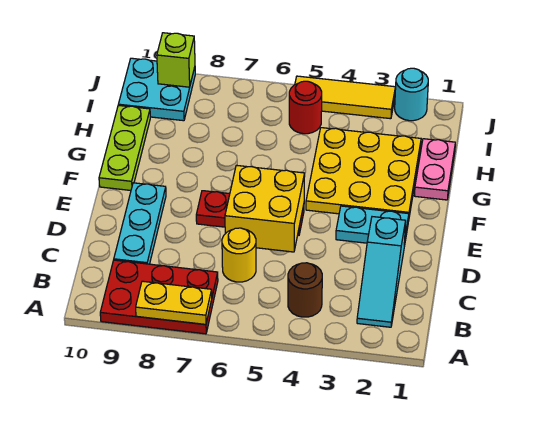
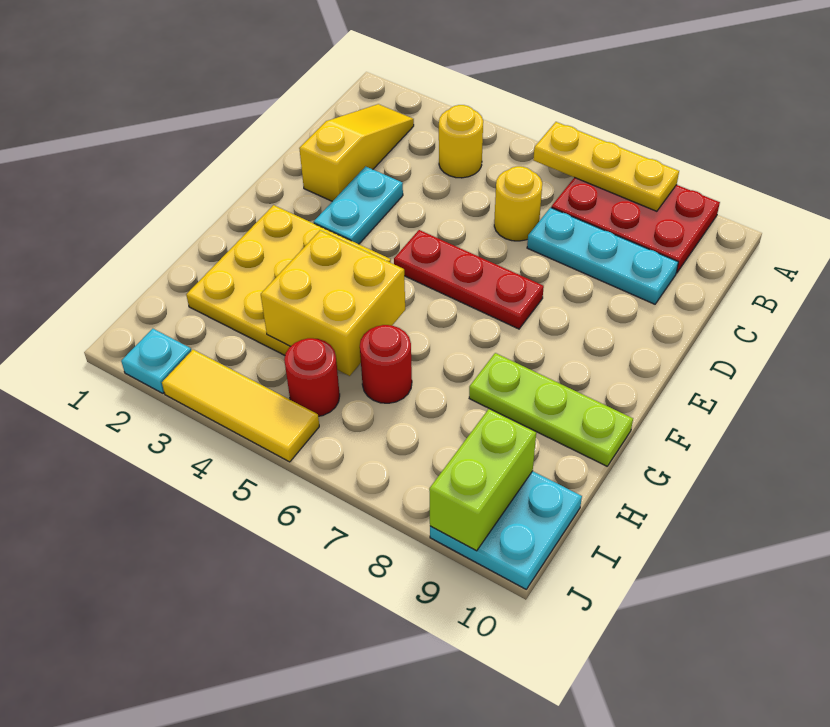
yellow 1x2 plate [136,281,212,324] -> yellow 1x3 plate [533,122,679,211]
cyan 1x3 slope [357,217,406,327] -> yellow 1x3 slope [299,104,414,201]
brown 1x1 round brick [288,263,322,317] -> yellow 1x1 round brick [439,105,483,178]
cyan 1x3 plate [114,183,166,264] -> cyan 1x3 plate turned to [527,208,678,304]
yellow 2x2 brick [225,165,305,252] -> yellow 2x2 brick moved to [261,230,405,376]
cyan 1x2 plate [336,206,409,245] -> cyan 1x2 plate turned to [314,166,403,244]
lime 1x3 plate [99,105,150,190] -> lime 1x3 plate turned to [469,353,633,466]
pink 1x2 plate [414,139,455,200] -> none
none -> red 1x1 round brick [360,325,412,403]
cyan 1x1 round brick [395,68,428,121] -> cyan 1x1 plate [121,329,191,393]
lime 1x1 brick [157,33,195,87] -> lime 1x2 brick [429,409,536,551]

